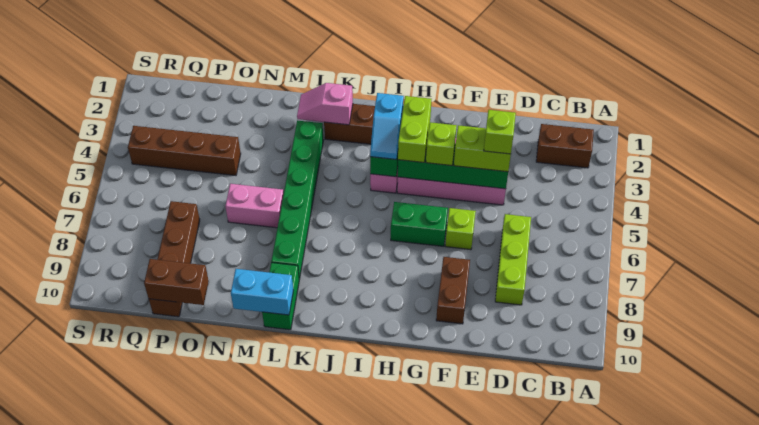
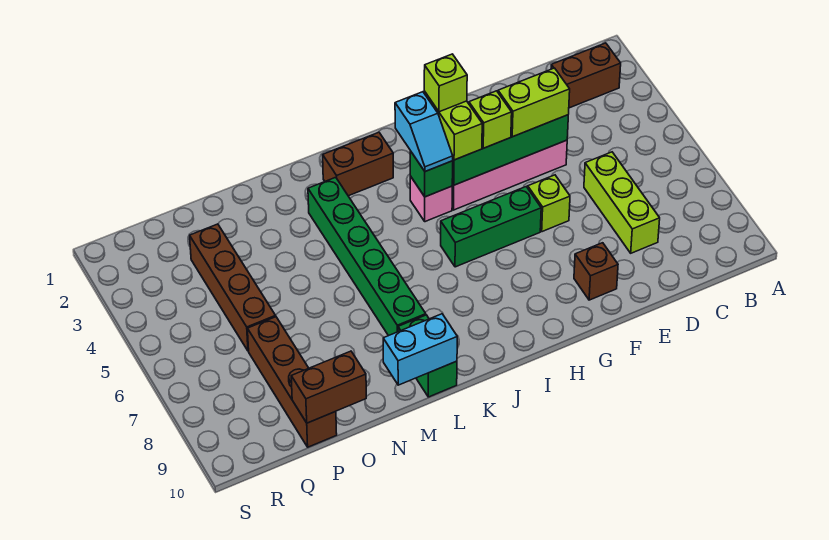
lime 1x1 brick [484,110,516,154] -> lime 1x1 brick moved to [424,54,467,112]
brown 1x2 brick [436,257,470,324] -> brown 1x1 brick [574,243,618,300]
green 1x2 brick [391,202,448,246] -> green 1x3 brick [441,187,541,267]
pink 1x2 slope [297,83,353,125] -> none
pink 1x2 brick [226,184,284,228] -> none
brown 1x4 brick [128,126,241,175] -> brown 1x4 brick turned to [190,224,276,351]

